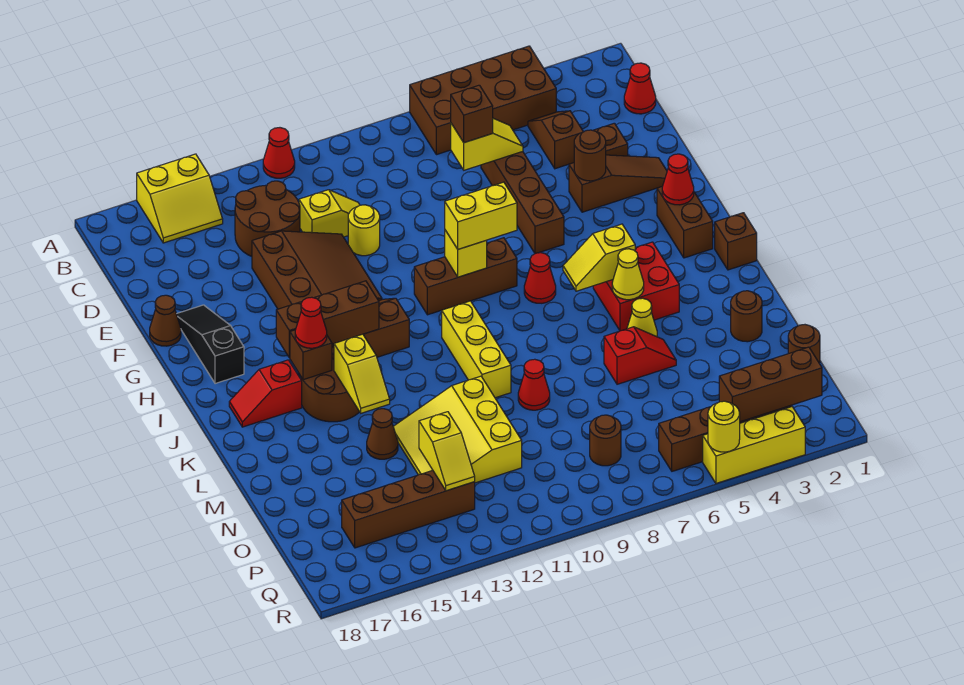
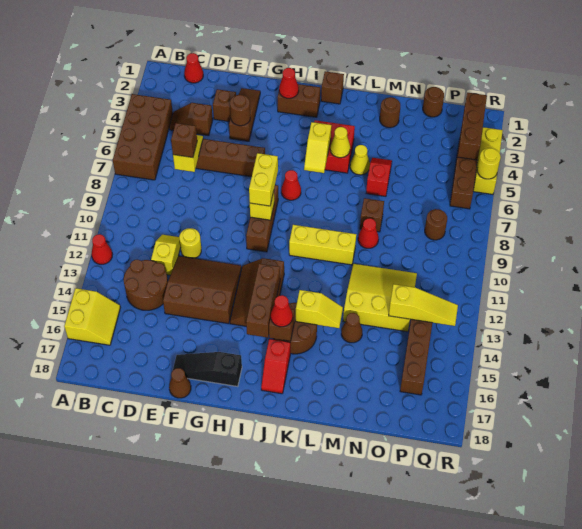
none -> brown 1x1 brick [360,198,384,232]
yellow 3x3 slope [393,376,522,483] -> yellow 3x3 slope turned to [343,264,417,332]
yellow 1x2 slope [419,412,475,491] -> yellow 1x3 slope [389,284,458,326]

